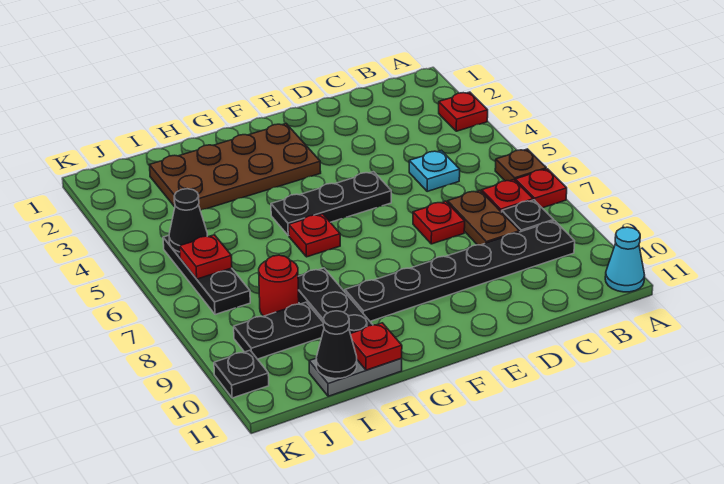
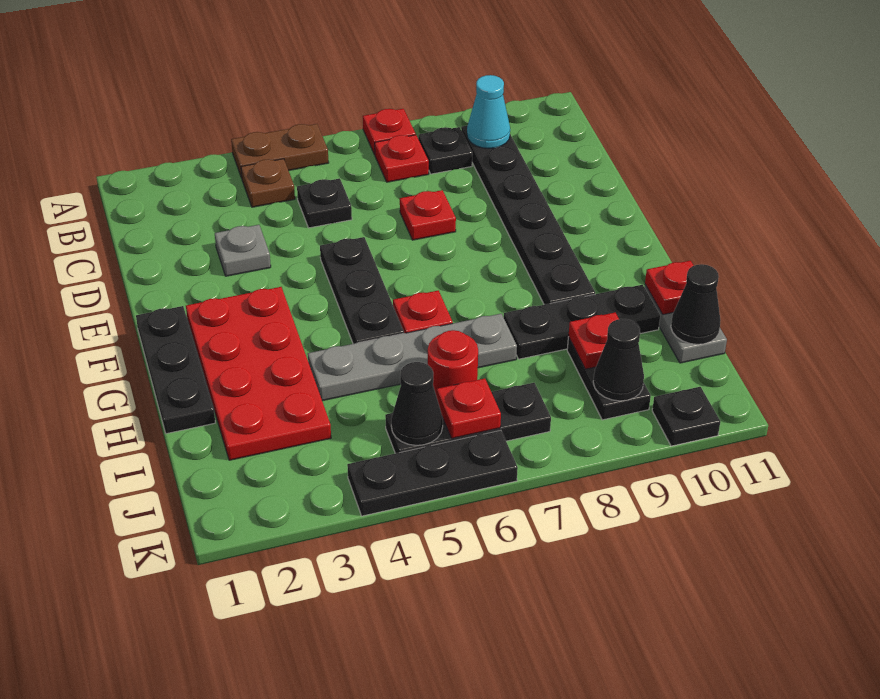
red 1x1 plate [439,92,488,131] -> red 1x1 plate moved to [569,313,619,369]
brown 1x1 plate [495,149,546,181] -> brown 1x1 plate moved to [241,159,295,207]
cyan 1x1 cone [605,227,645,292] -> cyan 1x1 cone moved to [467,75,510,148]
cyan 1x1 plate [409,150,460,191] -> black 1x1 plate [297,178,352,228]
brown 1x2 plate [448,190,519,245] -> brown 1x2 plate moved to [231,124,329,178]
none -> grey 1x1 plate [215,225,271,276]
none -> black 1x3 plate [136,306,215,434]
brown 2x4 plate [150,124,321,211] -> red 2x4 plate [186,287,331,460]
none -> grey 1x4 plate [308,314,517,401]
red 1x1 round brick [259,255,299,316] -> red 1x1 round brick moved to [428,330,478,396]
none -> black 1x1 cone [593,319,644,401]
none -> black 1x3 plate [347,430,518,516]

